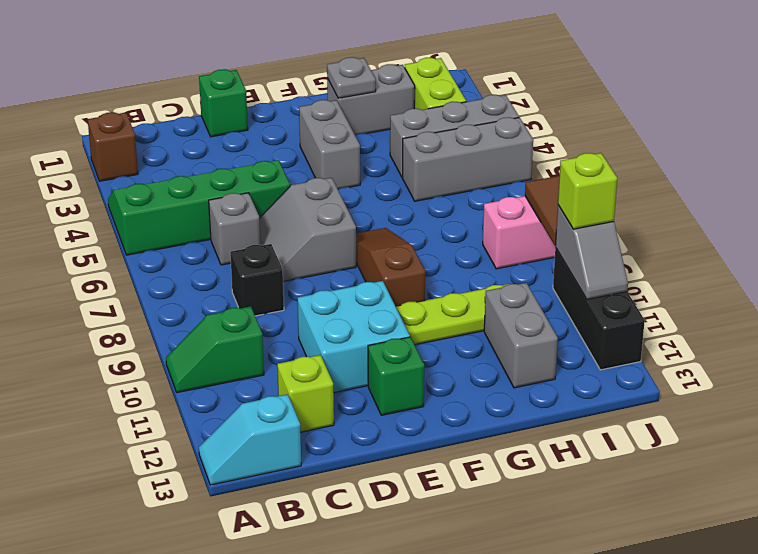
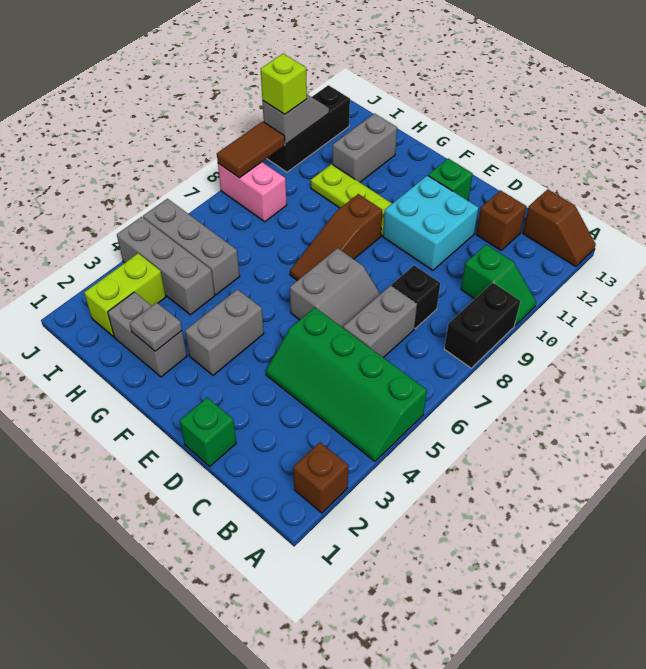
none -> black 1x2 brick [444,283,520,368]
cyan 1x2 slope [199,394,301,485] -> brown 1x2 slope [523,189,596,267]
grey 1x1 brick [209,193,260,265] -> grey 1x2 brick [343,285,417,358]
lime 1x1 brick [277,355,334,432] -> brown 1x1 brick [476,190,526,250]

